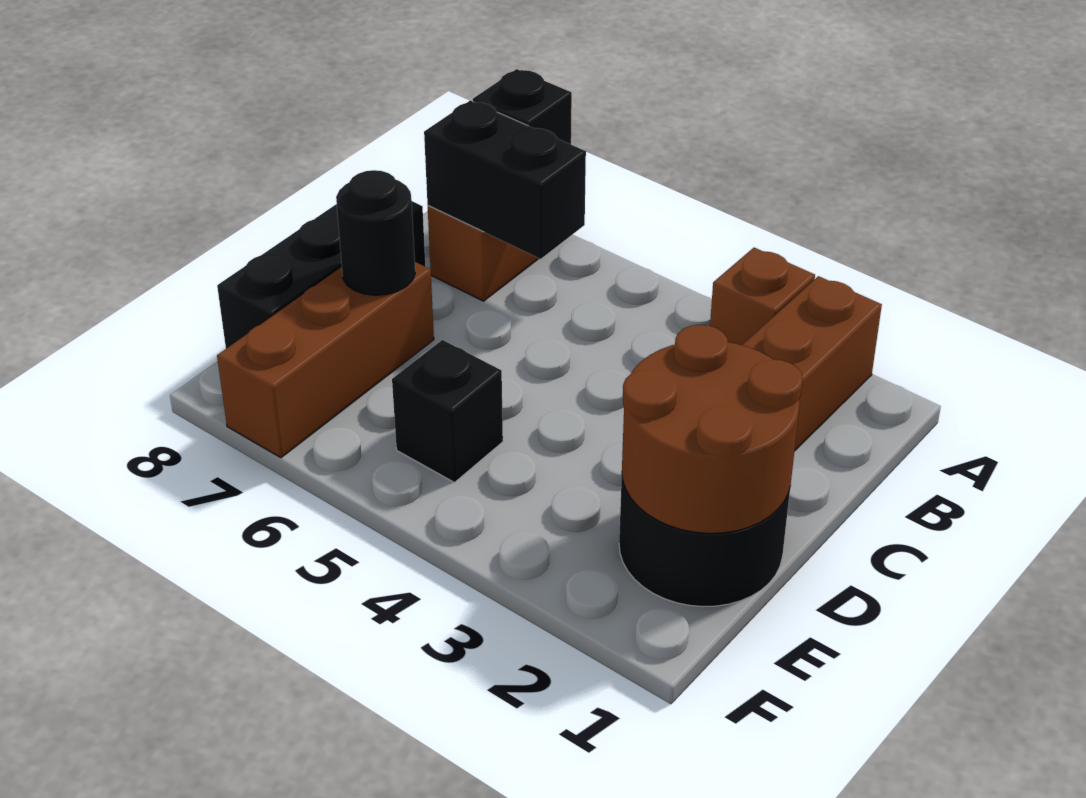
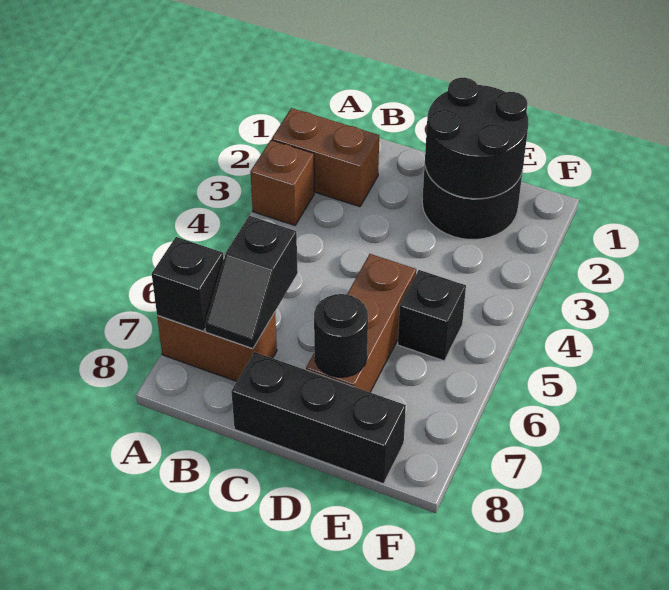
black 1x2 brick [424,100,586,259] -> black 1x2 slope [205,216,298,349]
brown 2x2 round brick [622,325,803,533] -> black 2x2 round brick [425,78,529,199]
brown 1x3 brick [217,262,434,458] -> brown 1x3 brick turned to [306,254,416,392]

